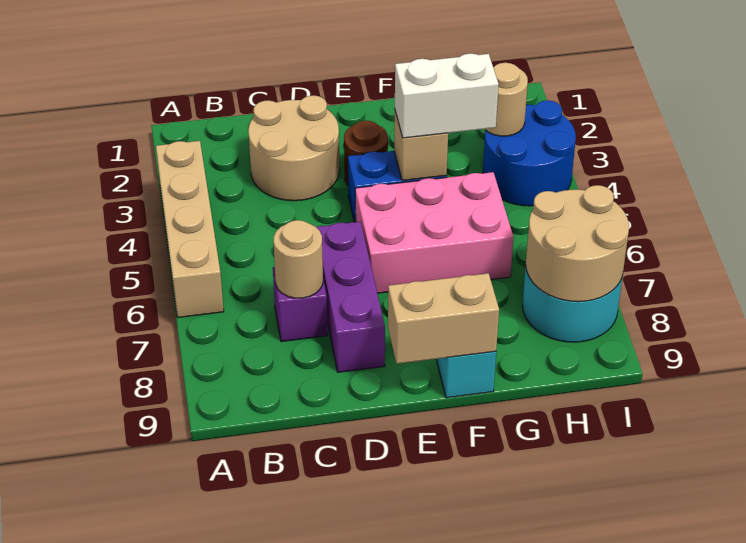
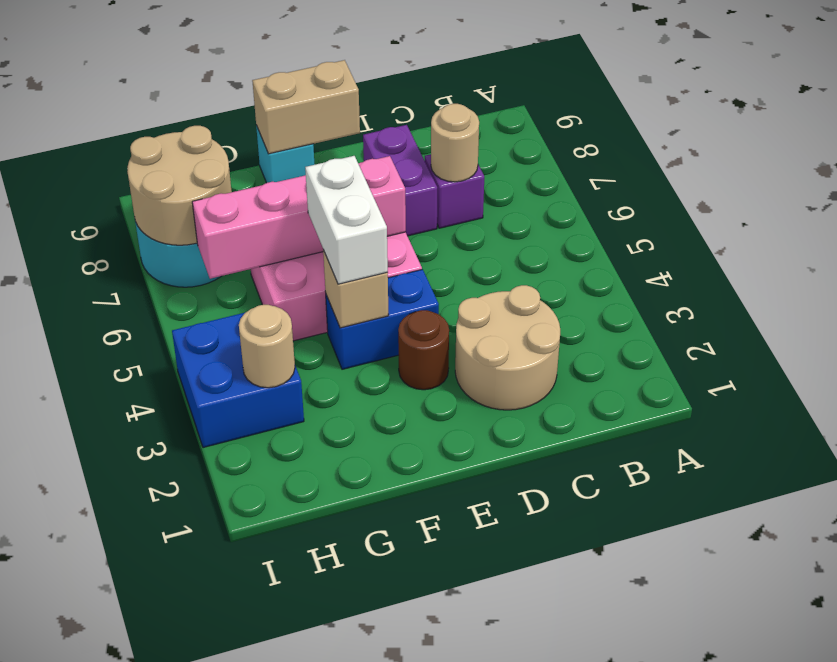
tan 1x4 brick [156,141,224,317] -> none
purple 1x3 brick [316,222,385,372] -> purple 1x2 brick [363,125,437,236]
none -> pink 1x4 brick [192,156,406,279]
white 1x2 brick [395,53,498,138] -> white 1x2 brick turned to [305,156,388,284]
blue 2x2 round brick [483,100,576,206] -> blue 2x2 brick [172,313,304,448]

